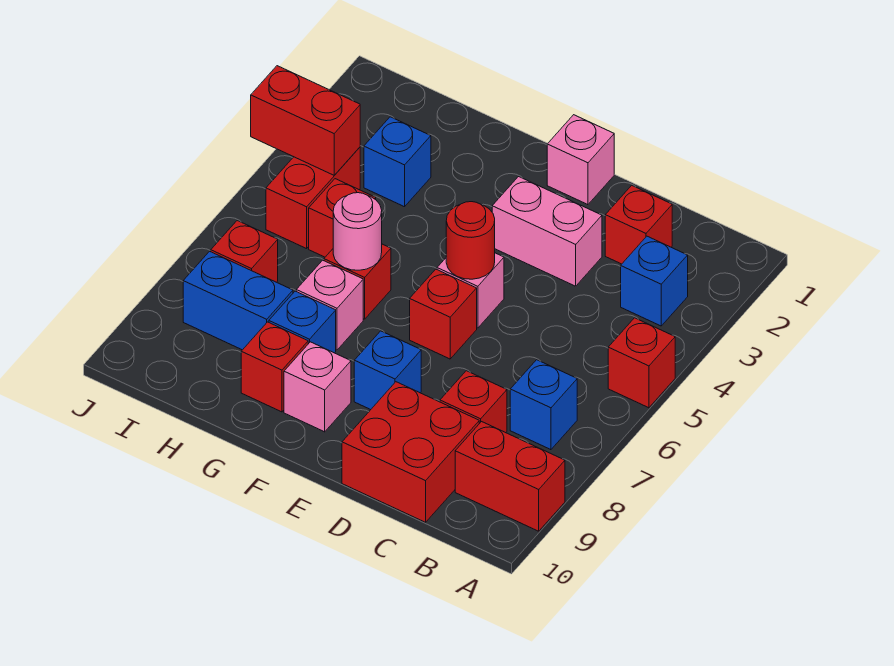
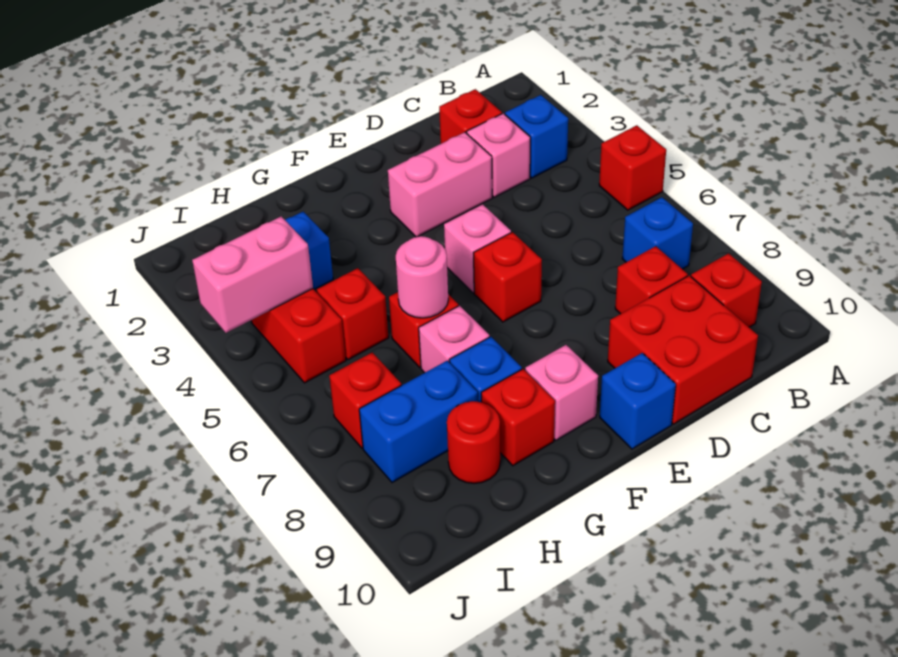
red 1x2 brick [455,422,565,531] -> red 1x1 brick [691,254,762,327]
pink 1x1 brick [547,115,614,205] -> pink 1x1 brick moved to [467,114,530,197]
red 1x1 round brick [446,202,495,279] -> red 1x1 round brick moved to [447,401,500,484]
blue 1x1 brick [354,331,421,410] -> blue 1x1 brick moved to [600,353,676,449]
red 1x2 brick [251,66,360,175] -> pink 1x2 brick [192,216,313,333]

